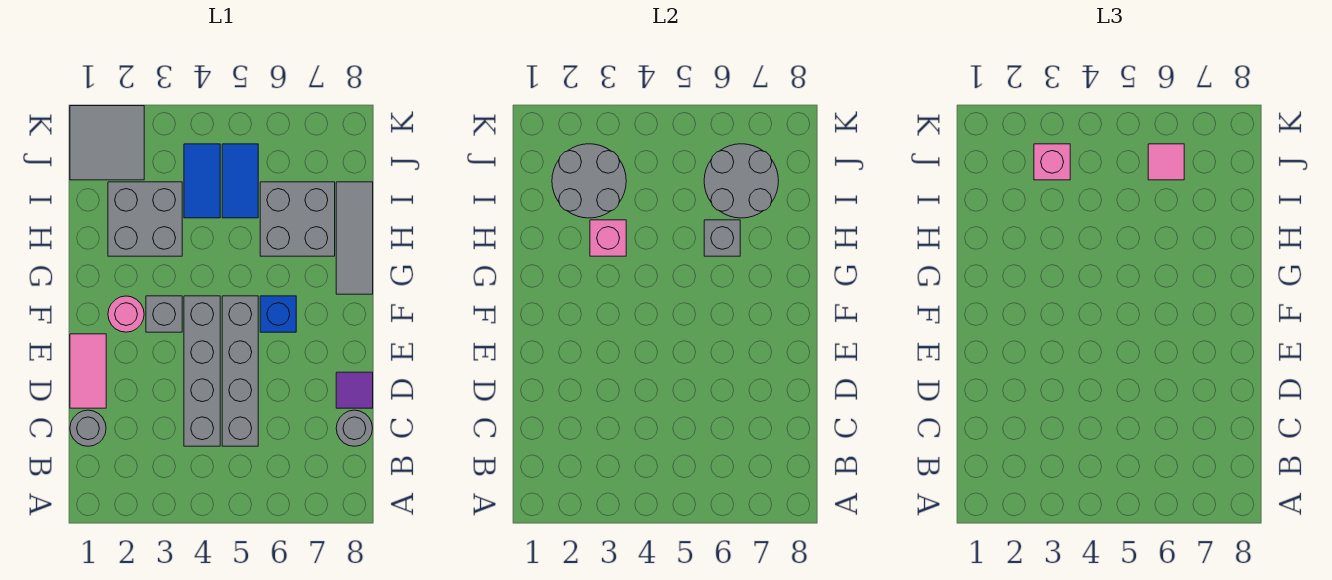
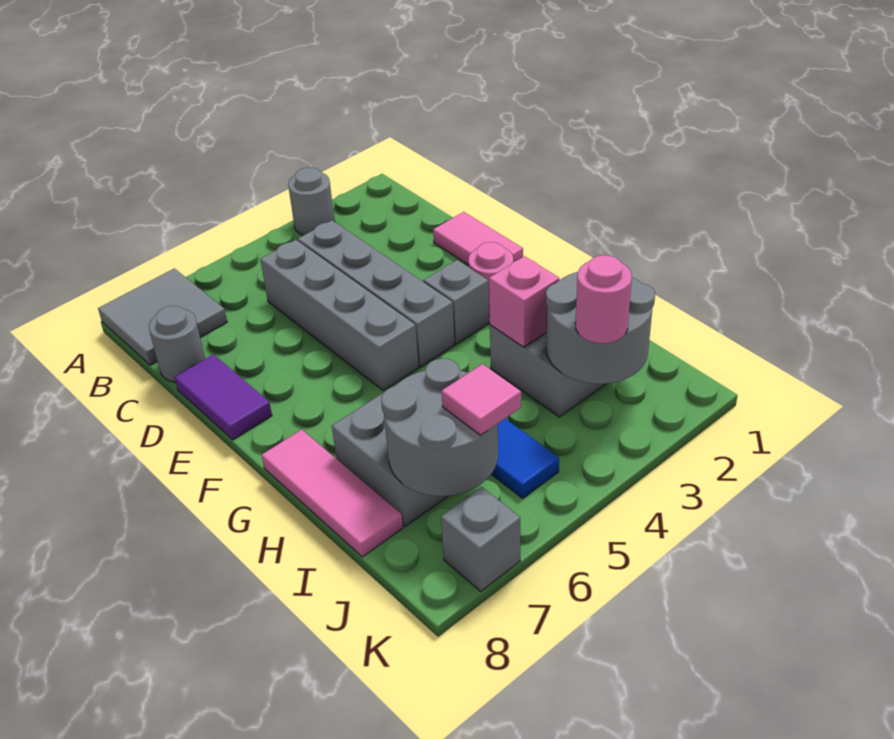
grey 1x1 round brick [70,410,106,446] -> grey 1x1 round brick moved to [288,167,335,235]
purple 1x1 tile [336,372,373,408] -> purple 1x2 tile [174,354,272,440]
blue 1x1 brick [260,296,296,332] -> none
grey 1x3 tile [336,182,373,294] -> pink 1x3 tile [262,429,403,557]
grey 1x1 brick [704,220,740,256] -> grey 1x1 brick moved to [441,487,520,591]
blue 1x2 tile [184,144,220,218] -> none
grey 2x2 tile [70,106,144,180] -> grey 2x2 tile moved to [98,268,227,365]
pink 1x1 brick [1034,144,1070,180] -> pink 1x1 round brick [575,255,632,343]

